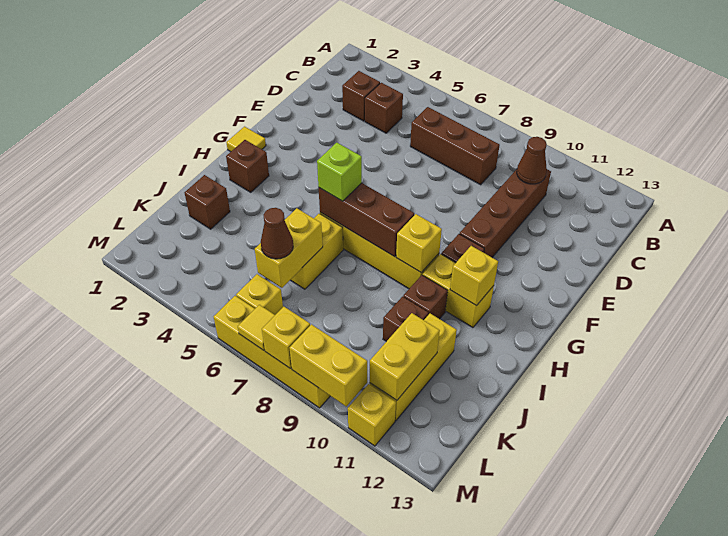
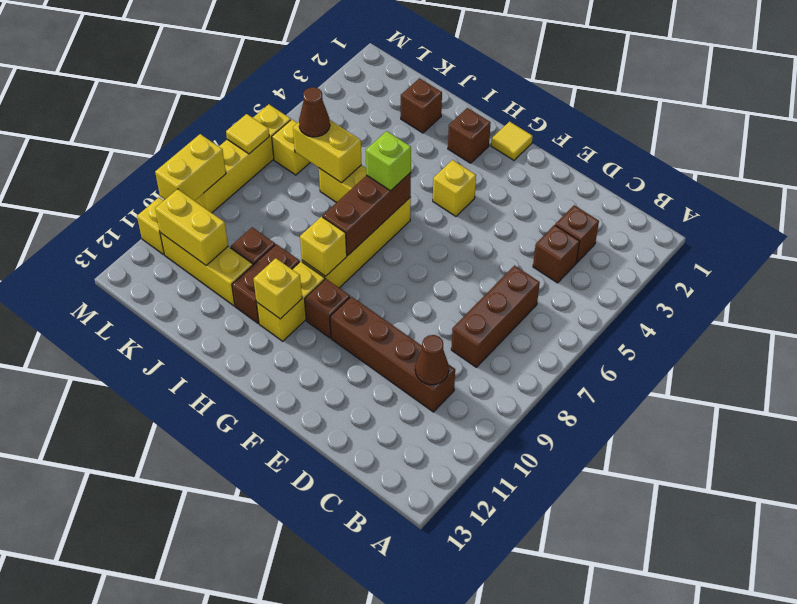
brown 1x1 brick [403,275,448,319] -> brown 1x2 brick [232,244,300,323]
yellow 1x1 brick [262,307,310,369] -> yellow 1x1 brick moved to [433,160,476,216]

